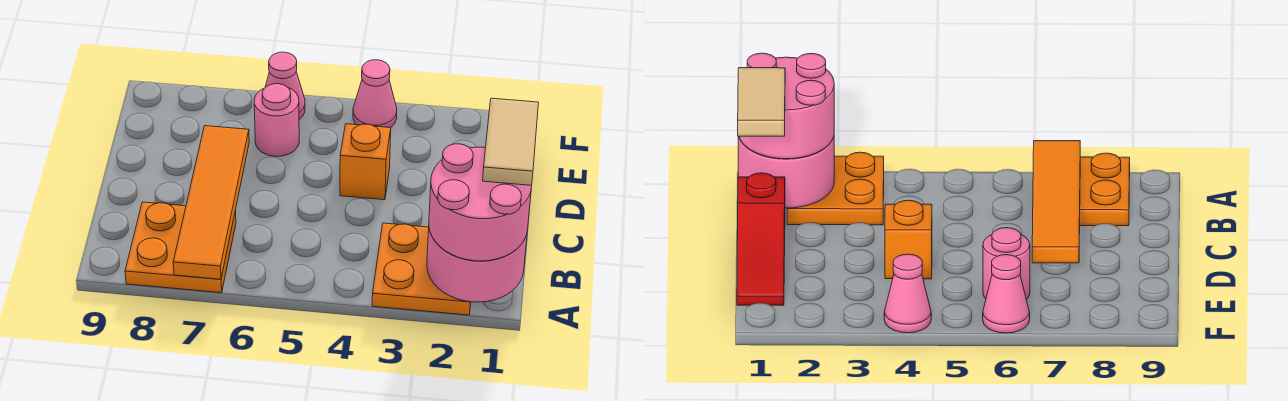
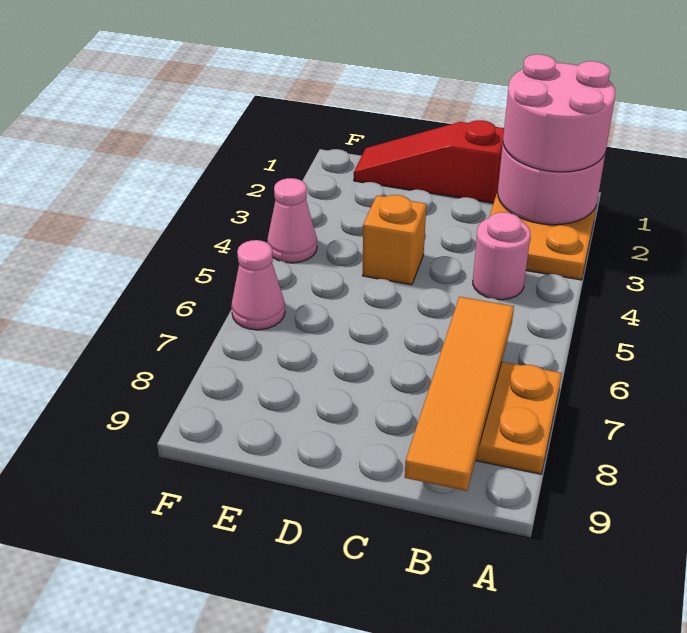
orange 1x4 tile [173,126,249,279] -> orange 1x4 tile turned to [405,297,514,491]
tan 1x2 tile [483,98,538,185] -> none
pink 1x1 round brick [254,84,299,156] -> pink 1x1 round brick moved to [473,212,530,300]

